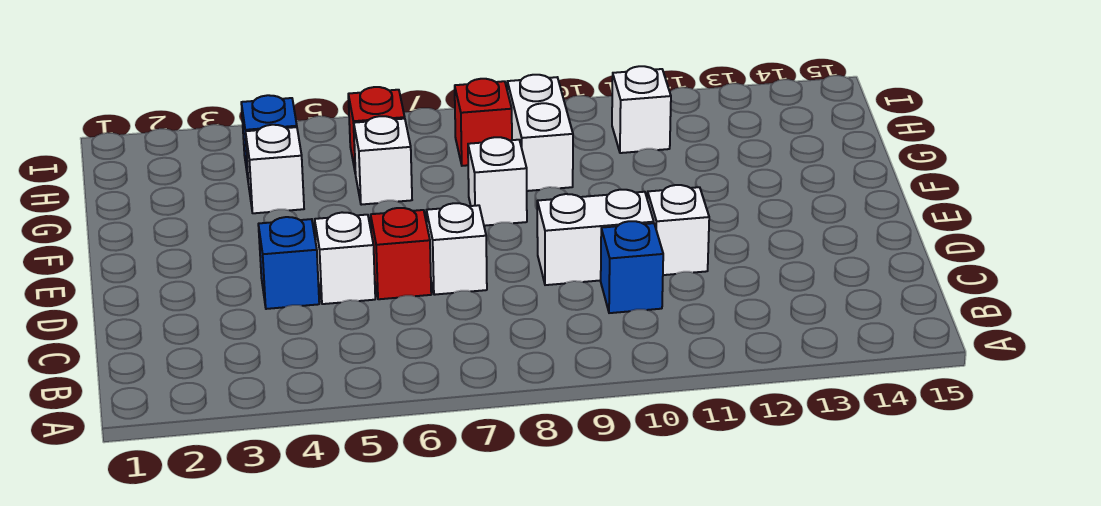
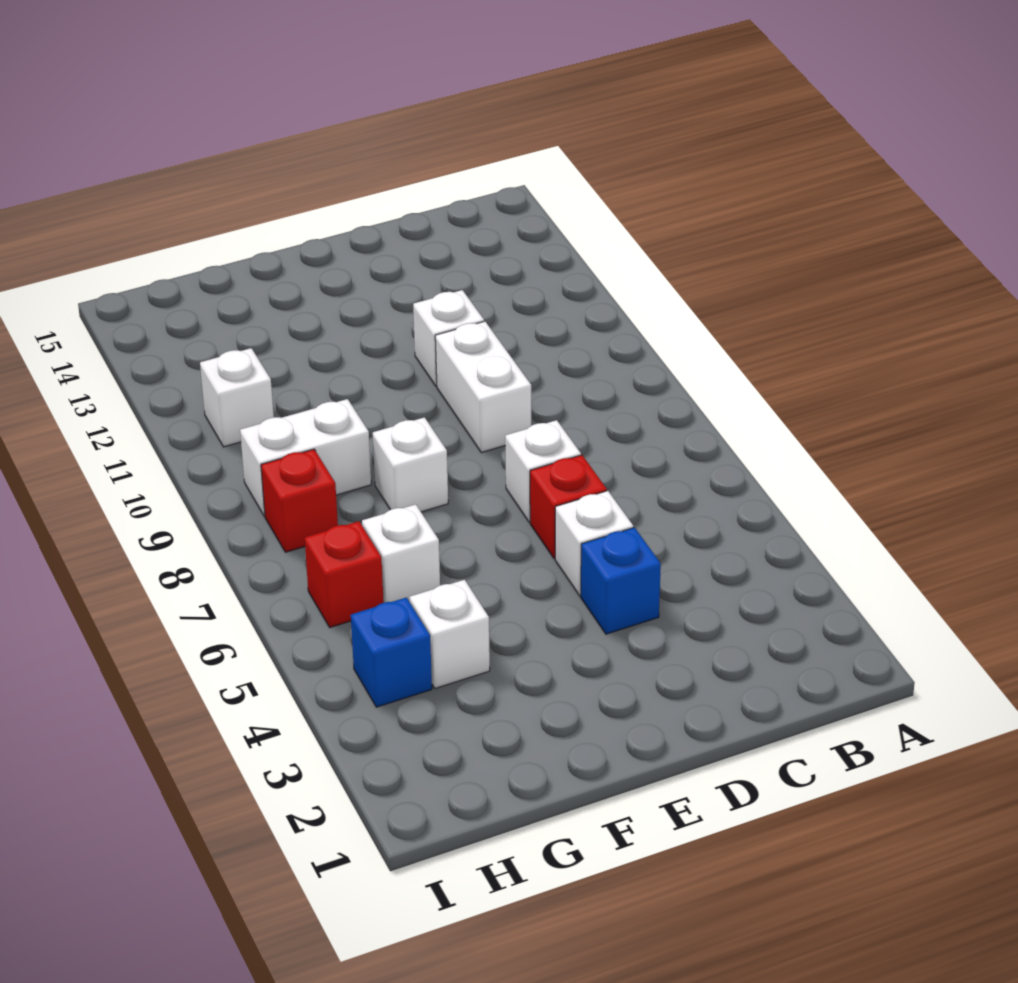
blue 1x1 brick [601,221,663,313] -> none

